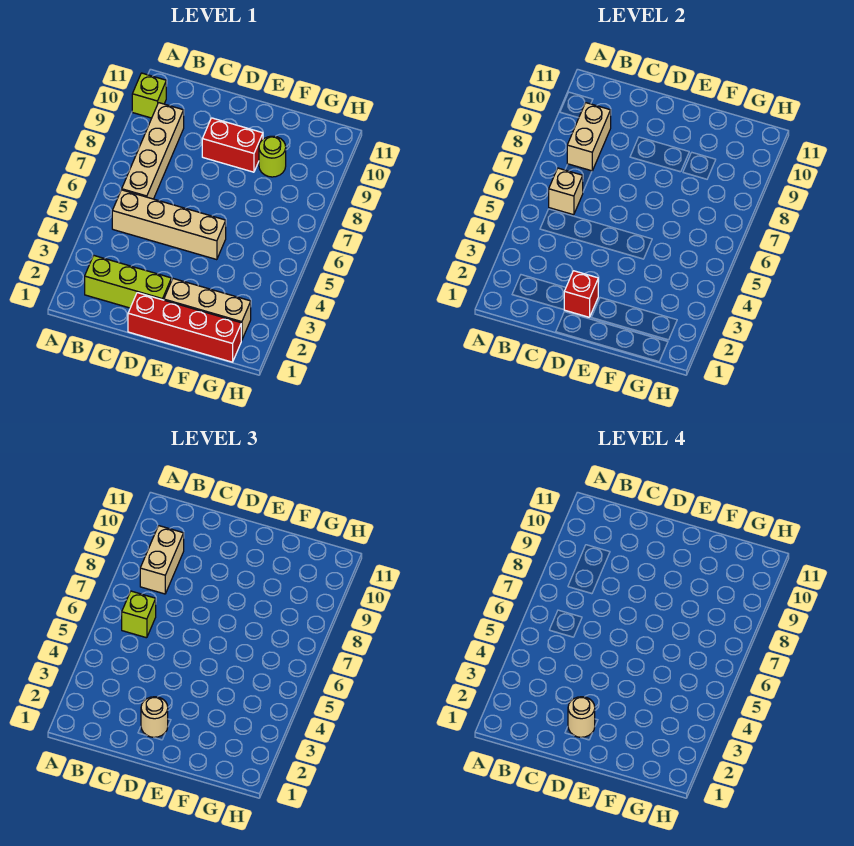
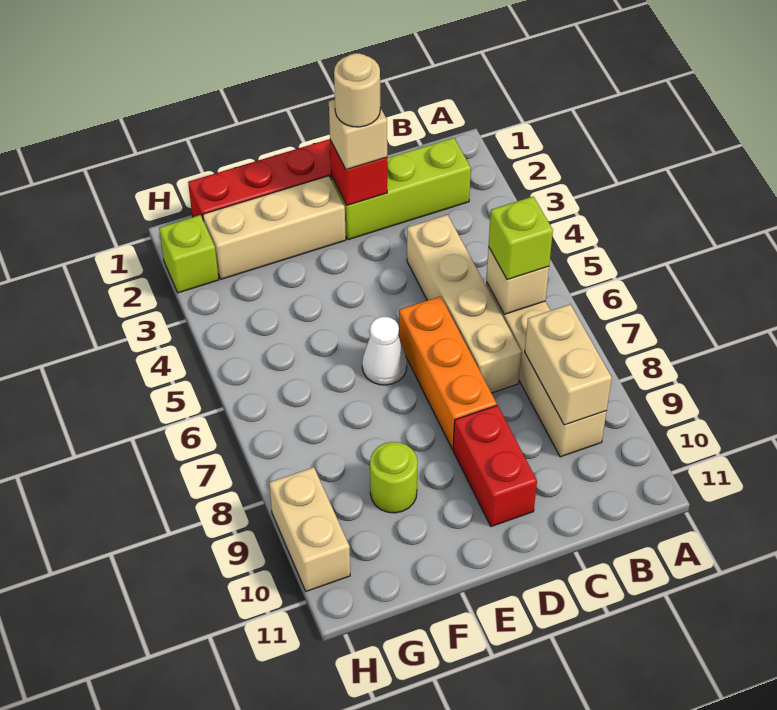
lime 1x1 brick [132,73,166,118] -> lime 1x1 brick moved to [159,215,219,293]
tan 1x4 brick [112,190,226,260] -> tan 1x4 brick turned to [407,215,521,393]
tan 1x2 brick [140,526,184,594] -> tan 1x2 brick moved to [269,467,350,591]
tan 1x1 round brick [141,697,168,737] -> tan 1x1 brick [329,99,387,169]
none -> orange 1x3 brick [399,296,497,449]
red 1x2 brick [202,118,263,172] -> red 1x2 brick turned to [453,405,537,527]
none -> white 1x1 cone [362,317,407,385]

